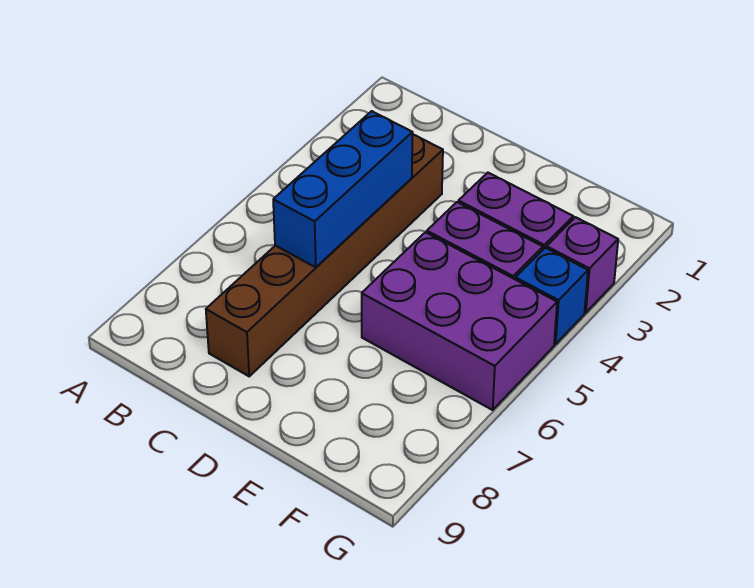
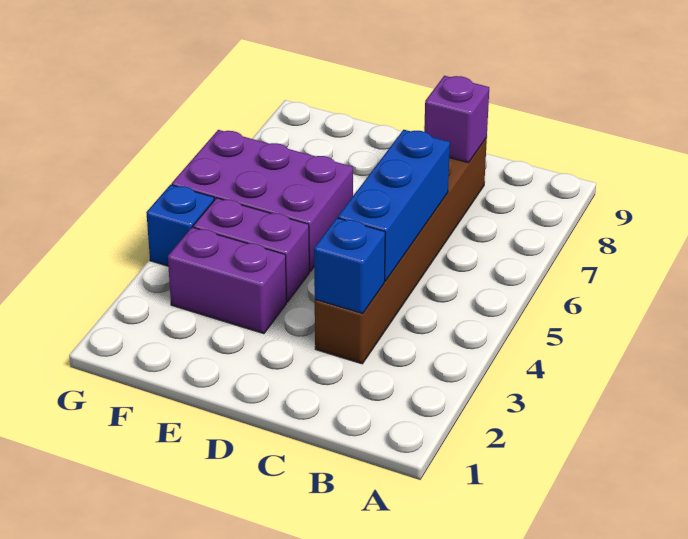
none -> blue 1x1 brick [314,218,385,314]
purple 1x1 brick [546,217,618,313] -> purple 1x1 brick moved to [424,76,489,163]

